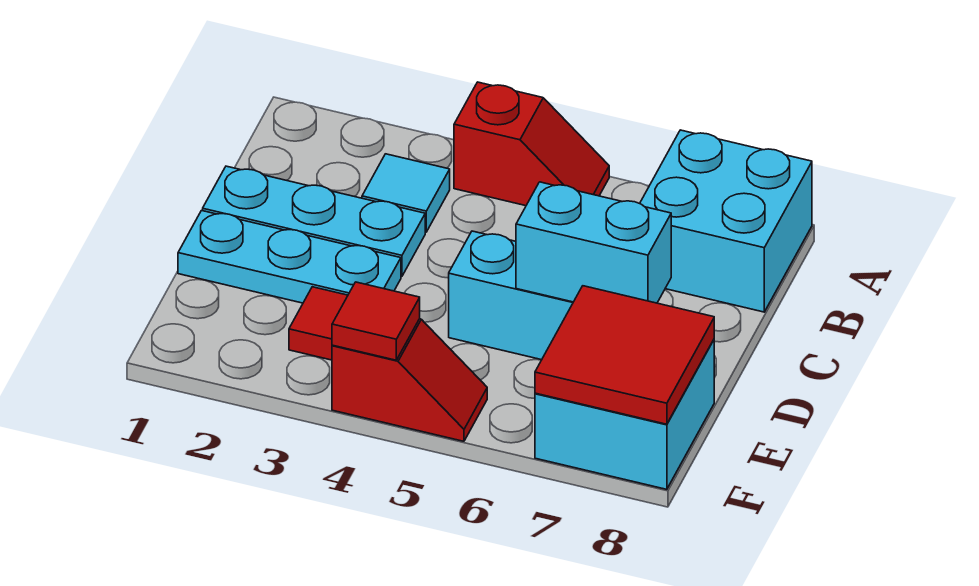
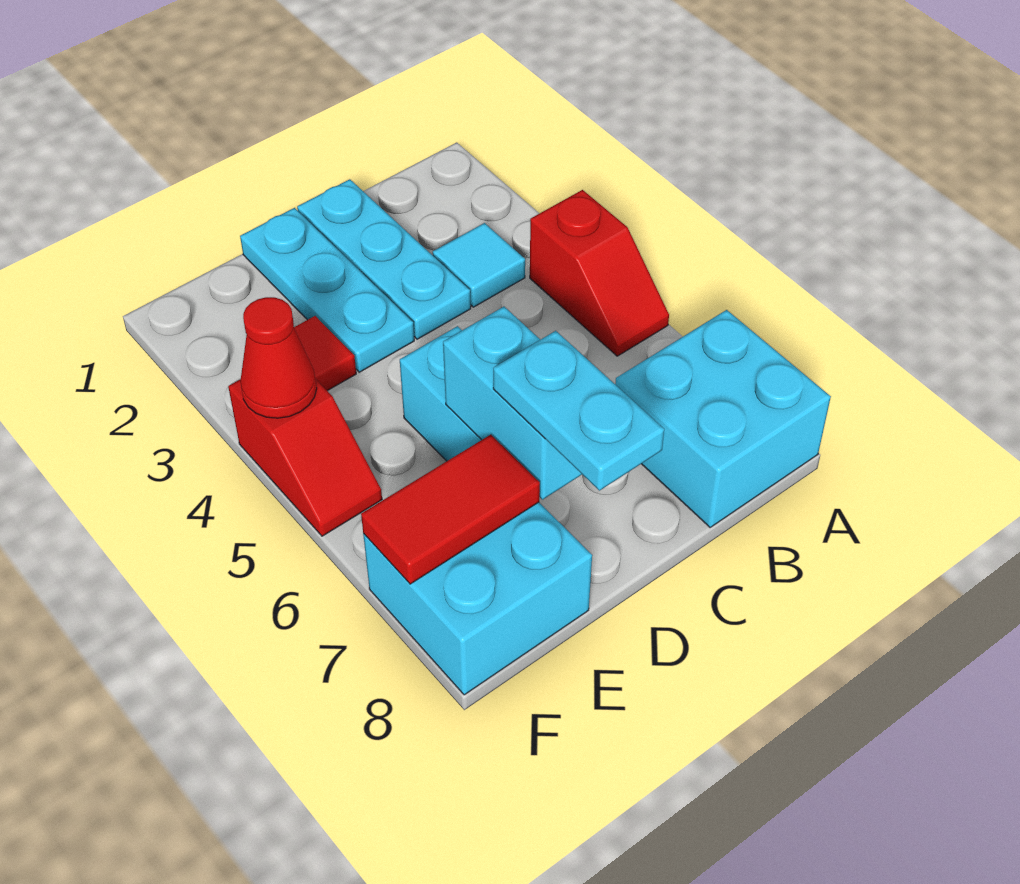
none -> cyan 1x2 plate [493,331,664,491]
red 2x2 tile [535,286,714,424] -> red 1x2 tile [361,435,540,584]
red 1x1 tile [332,282,420,360] -> red 1x1 cone [240,297,317,418]

